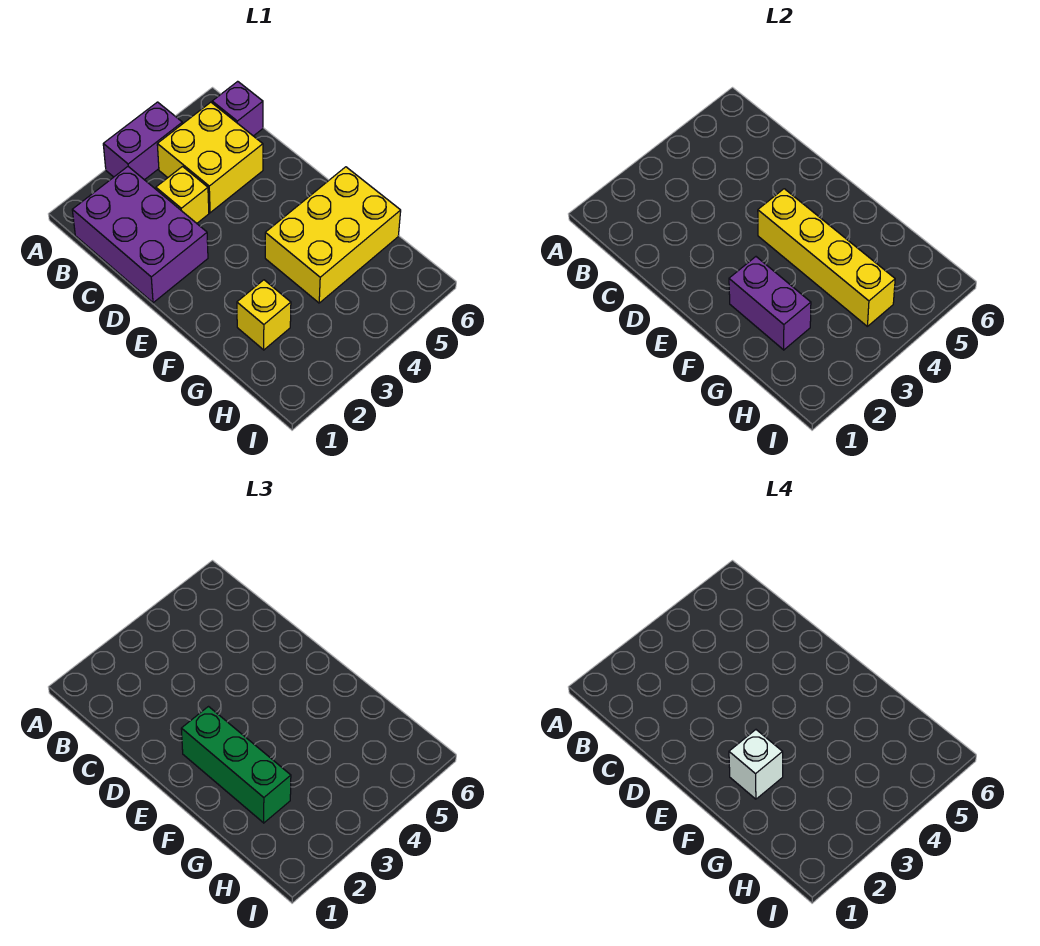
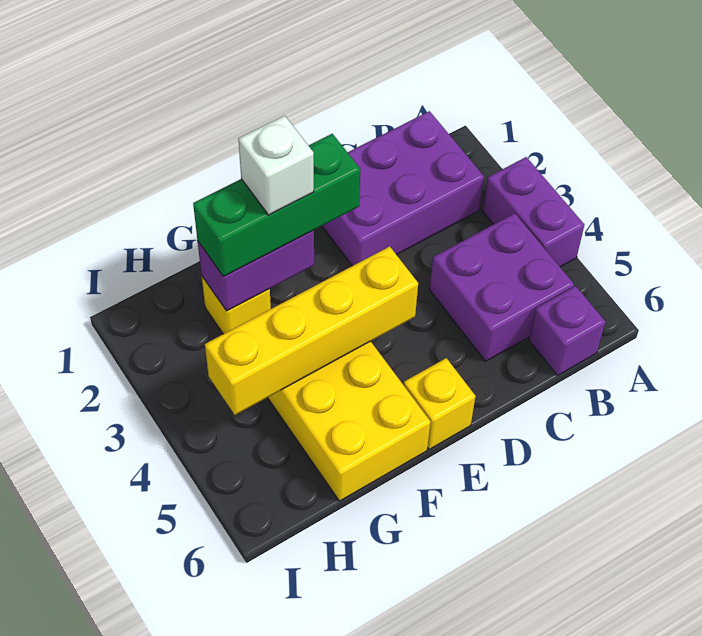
yellow 2x2 brick [157,102,263,213] -> purple 2x2 brick [429,213,574,361]
yellow 1x1 brick [156,167,209,223] -> yellow 1x1 brick moved to [404,358,476,449]

